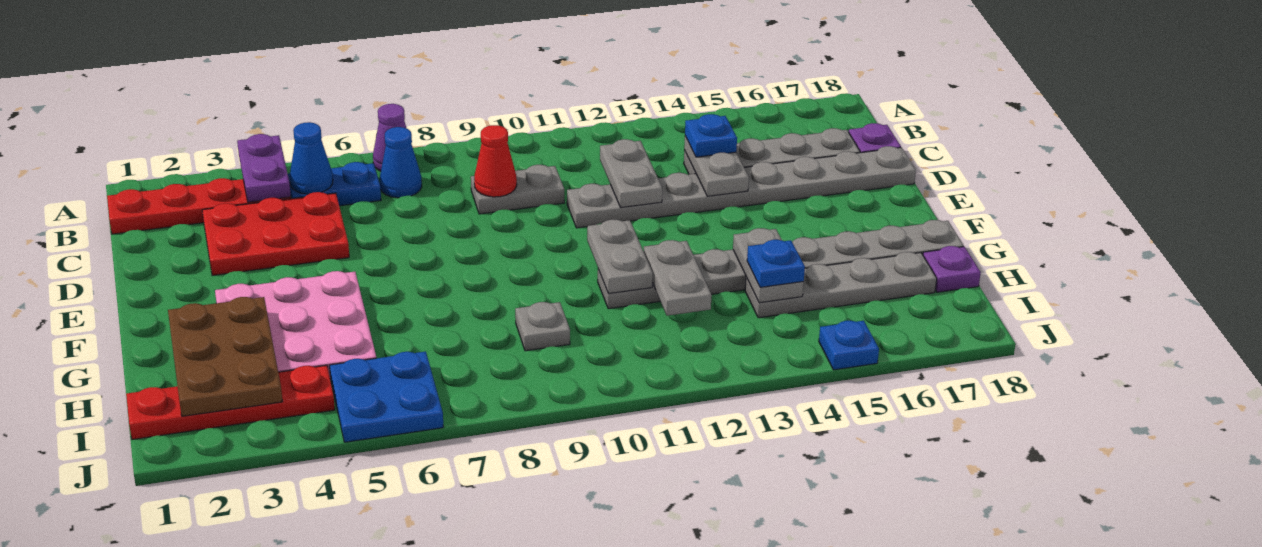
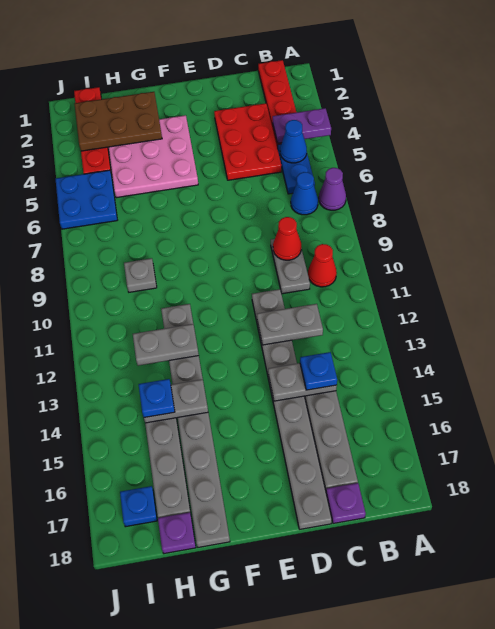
none -> red 1x1 cone [308,244,337,287]
grey 1x2 plate [587,220,653,294] -> none
blue 1x1 plate [819,321,879,370] -> blue 1x1 plate moved to [120,486,157,527]

